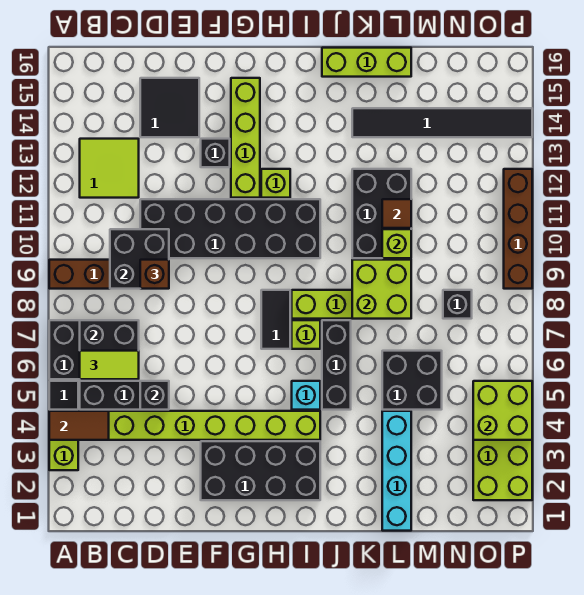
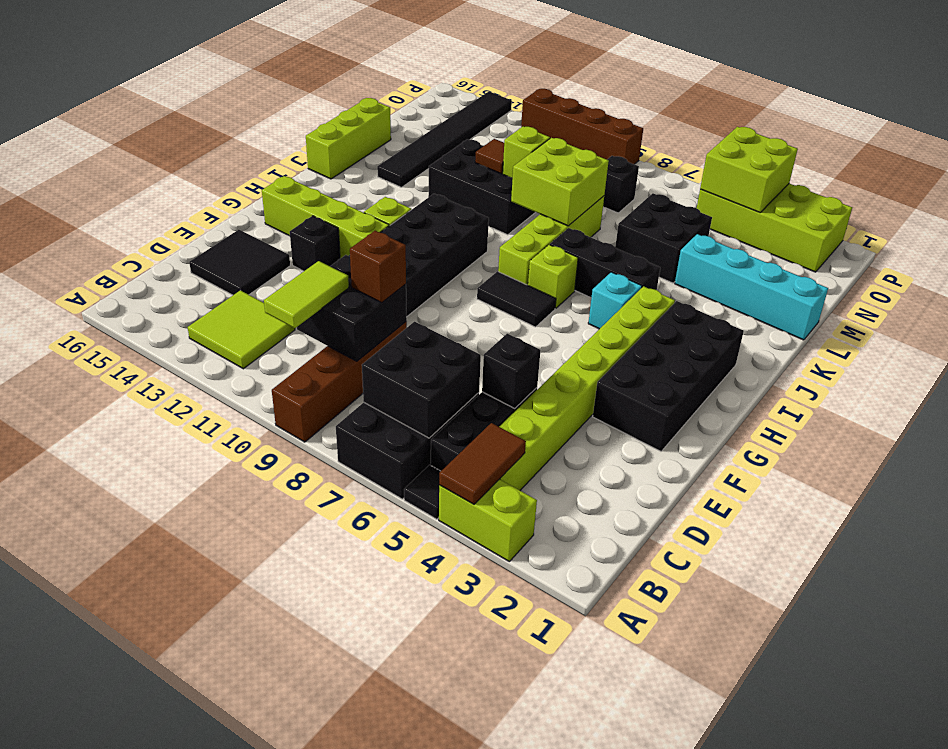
lime 1x2 tile [80,351,139,379] -> lime 1x2 tile moved to [264,261,349,328]

